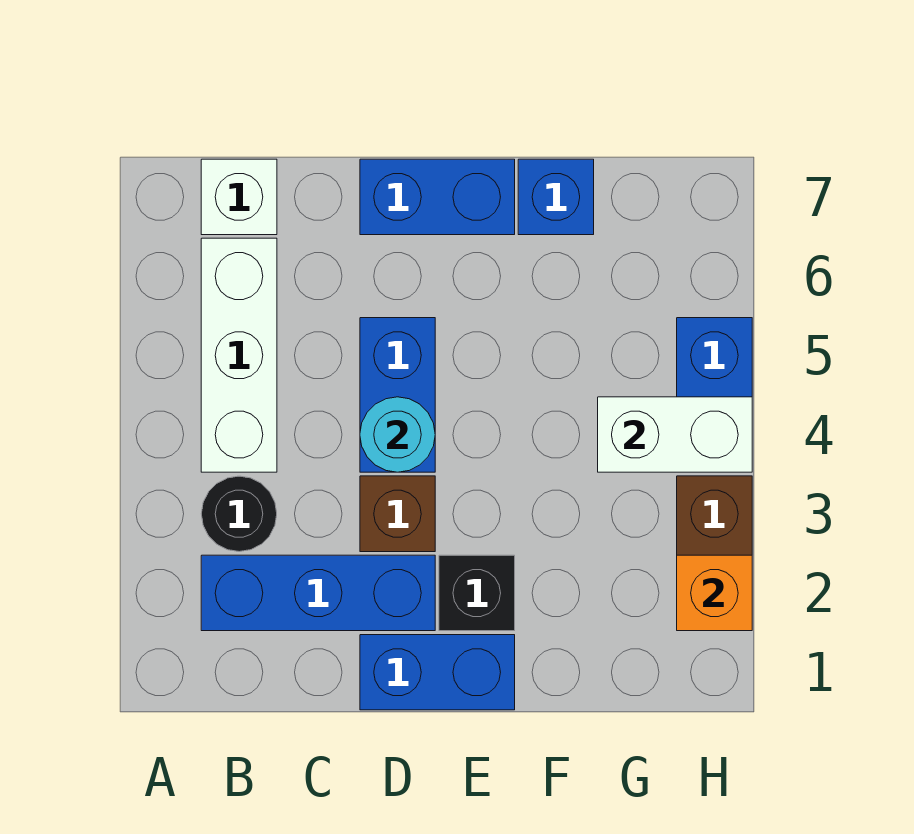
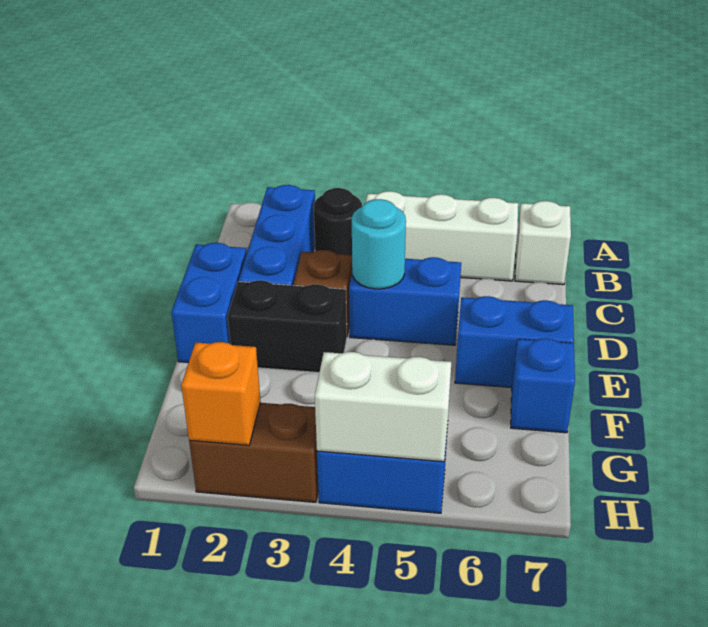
blue 1x2 brick [360,159,515,235] -> blue 1x2 brick turned to [455,296,574,388]
black 1x1 brick [439,555,515,631] -> black 1x2 brick [228,280,347,373]
white 1x2 brick [598,397,752,472] -> white 1x2 brick turned to [315,352,451,462]

